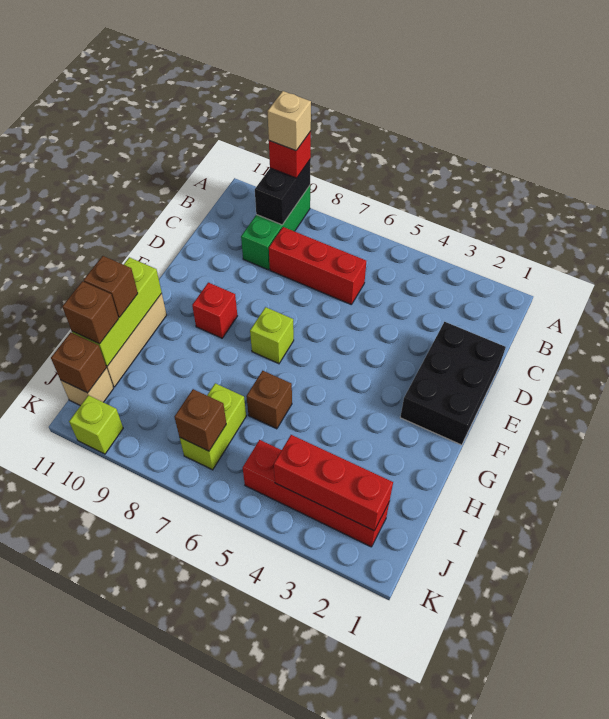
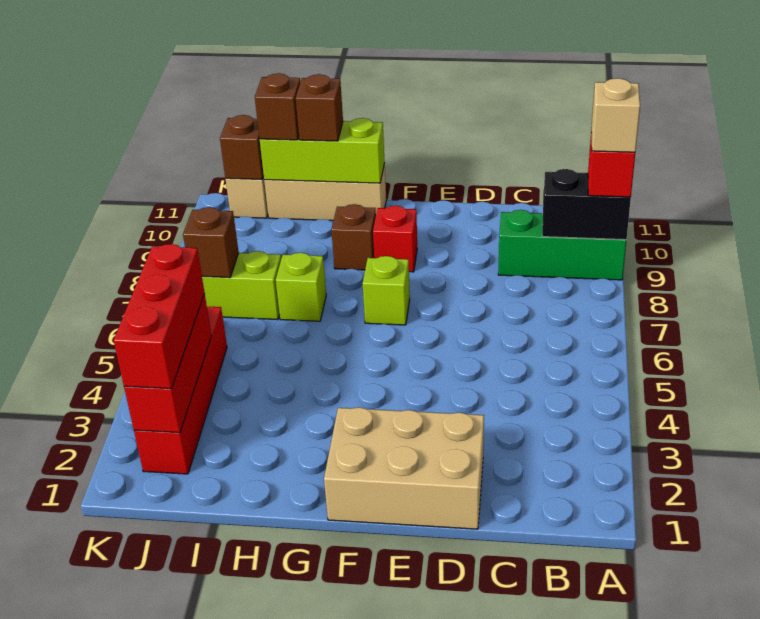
red 1x3 brick [269,227,366,305] -> red 1x3 brick moved to [114,244,205,389]
black 2x3 brick [400,322,506,445] -> tan 2x3 brick [324,407,484,529]
brown 1x1 brick [246,371,292,429] -> brown 1x1 brick moved to [331,204,376,270]
lime 1x1 brick [69,395,123,454] -> lime 1x1 brick moved to [276,253,326,321]

